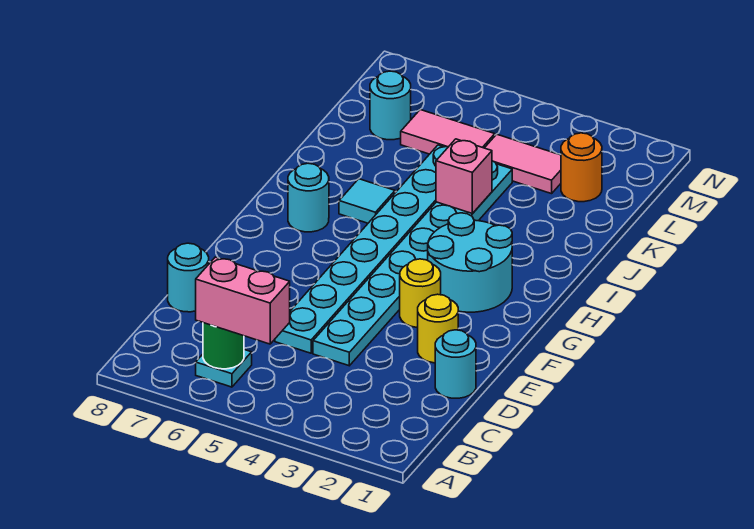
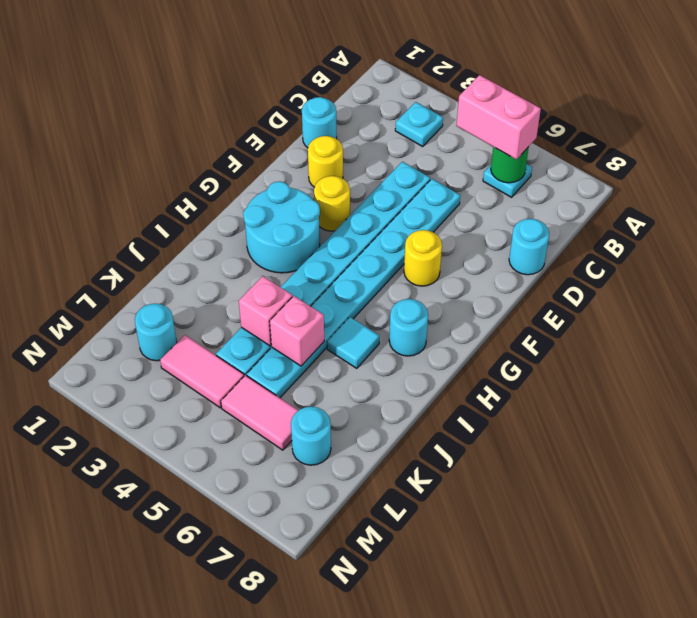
none -> cyan 1x1 plate [395,102,443,146]
none -> yellow 1x1 round brick [404,230,442,286]
none -> pink 1x1 brick [270,296,324,366]
orange 1x1 round brick [561,133,602,202] -> cyan 1x1 round brick [135,303,177,361]

